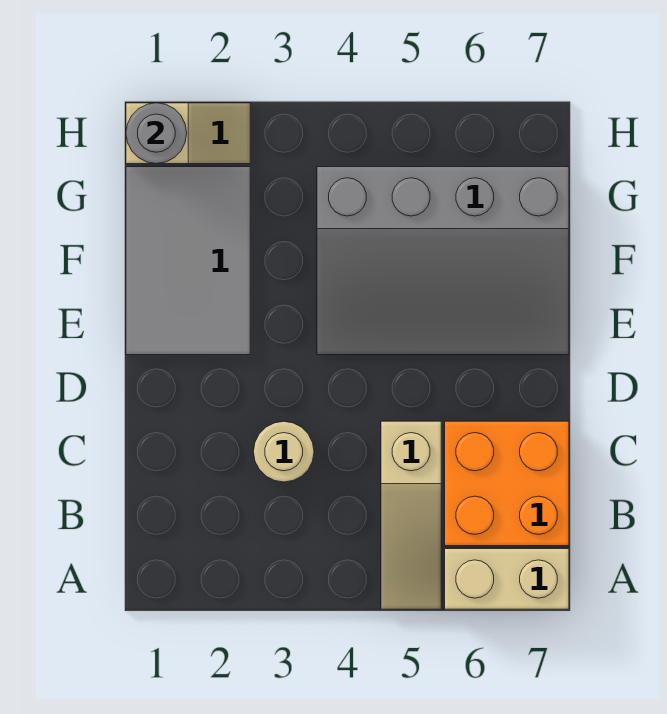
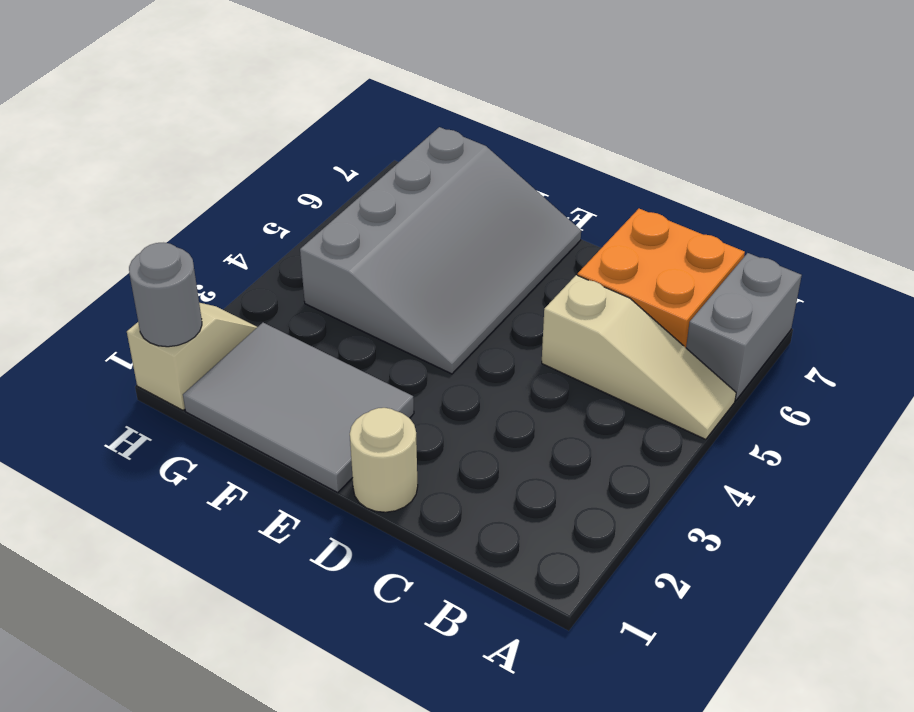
tan 1x2 brick [445,549,569,609] -> grey 1x2 brick [686,253,802,400]
tan 1x1 round brick [253,421,314,482] -> tan 1x1 round brick moved to [350,408,418,512]

